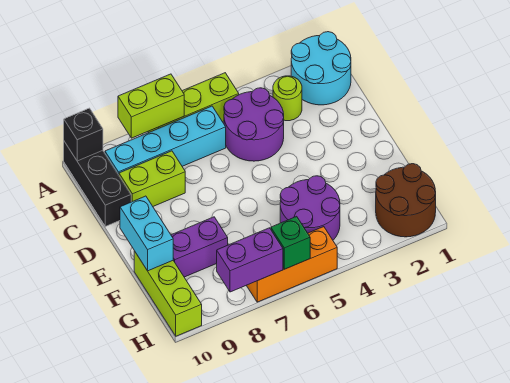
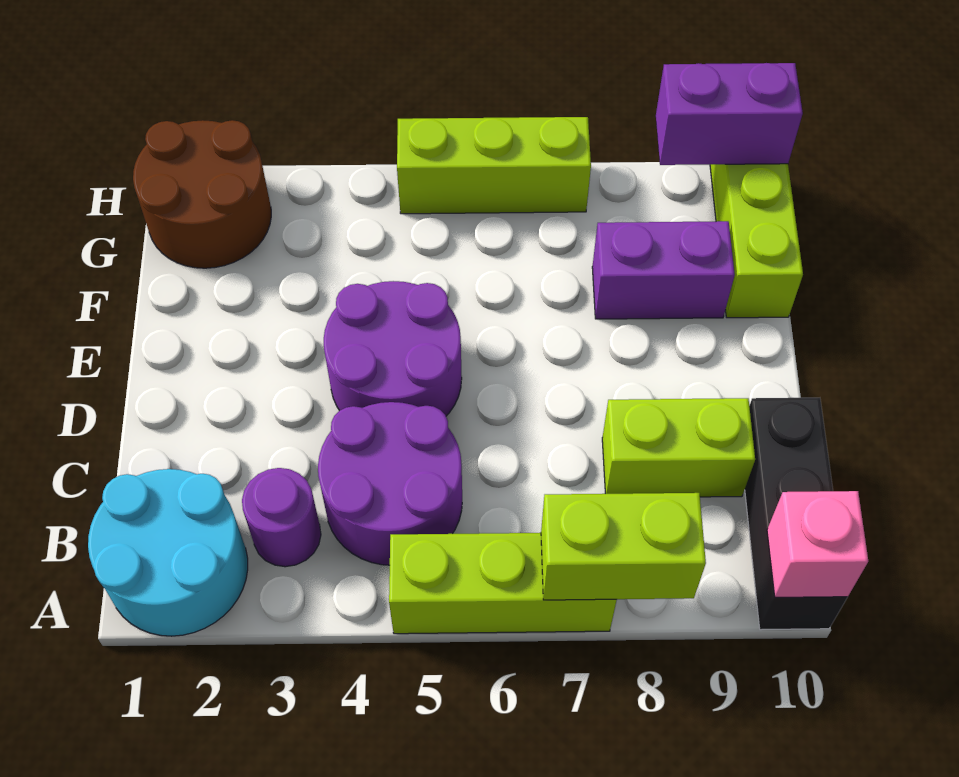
black 1x1 brick [64,108,103,161] -> pink 1x1 brick [767,491,868,597]
lime 1x1 round brick [273,76,302,121] -> purple 1x1 round brick [242,468,321,567]
cyan 1x4 brick [105,106,226,175] -> none
cyan 1x2 brick [120,196,173,271] -> none
purple 2x2 round brick [280,176,340,240] -> purple 2x2 round brick moved to [324,281,462,416]
orange 1x3 brick [246,227,337,302] -> lime 1x3 brick [397,117,591,214]
green 1x1 brick [271,216,310,269] -> none
purple 1x2 brick [217,228,283,292] -> purple 1x2 brick moved to [656,63,803,165]

